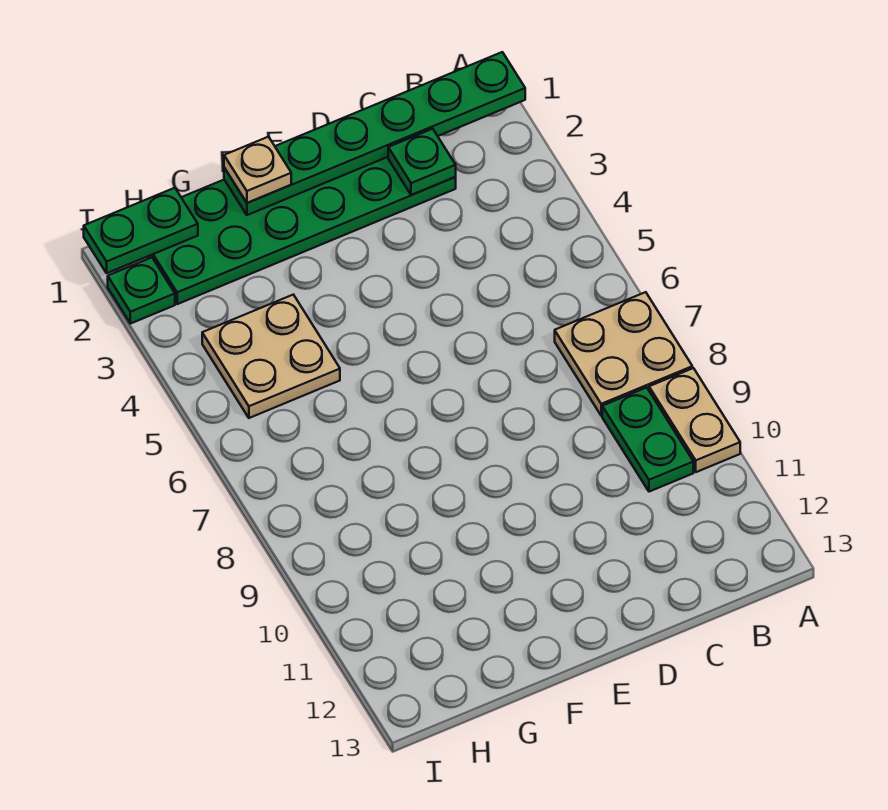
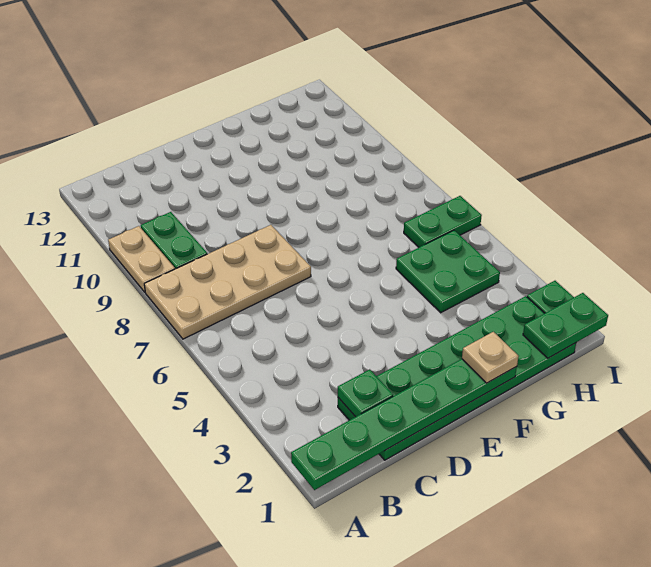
tan 2x2 plate [555,292,692,416] -> tan 2x4 plate [144,225,311,339]
tan 2x2 plate [202,295,340,418] -> green 2x2 plate [396,230,500,313]
none -> green 1x2 plate [404,196,482,247]

